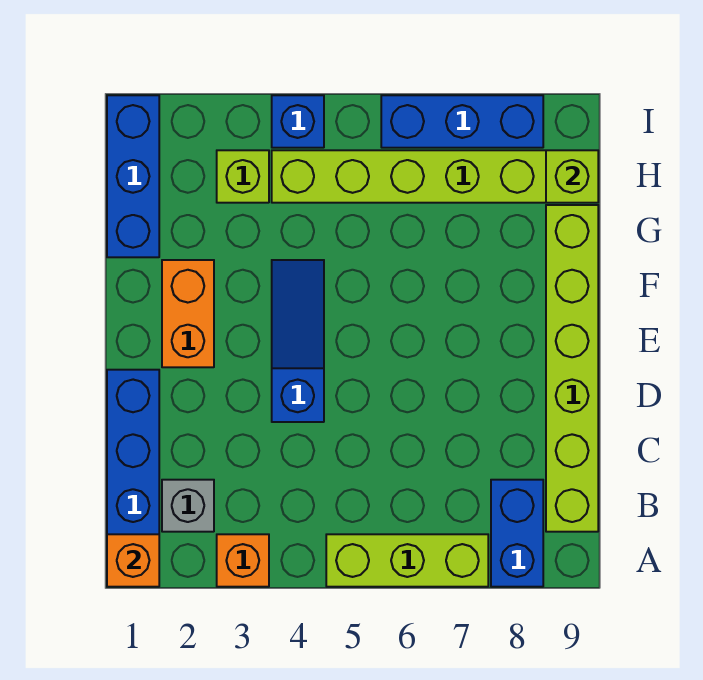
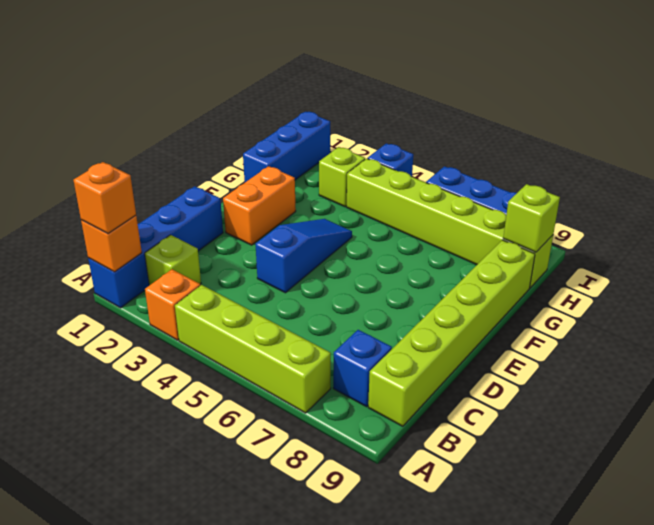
none -> orange 1x1 brick [74,162,136,234]
lime 1x3 brick [326,534,488,587] -> lime 1x4 brick [175,285,331,413]
blue 1x2 brick [491,480,543,587] -> blue 1x1 brick [333,330,392,407]
grey 1x1 brick [162,480,214,532] -> lime 1x1 brick [145,235,201,285]

